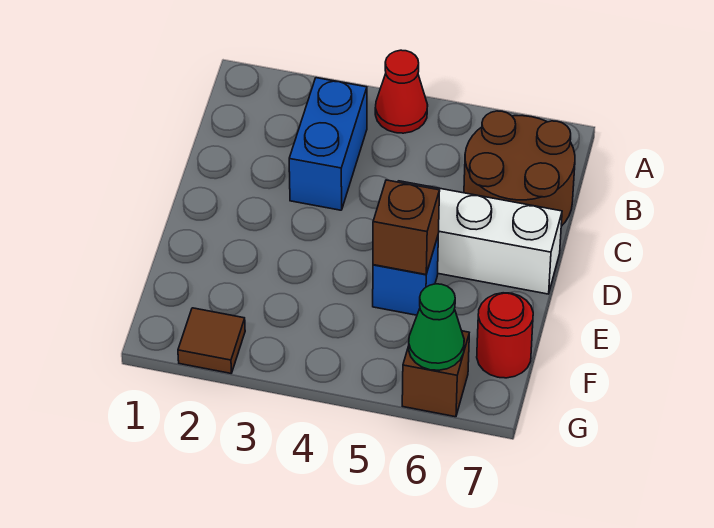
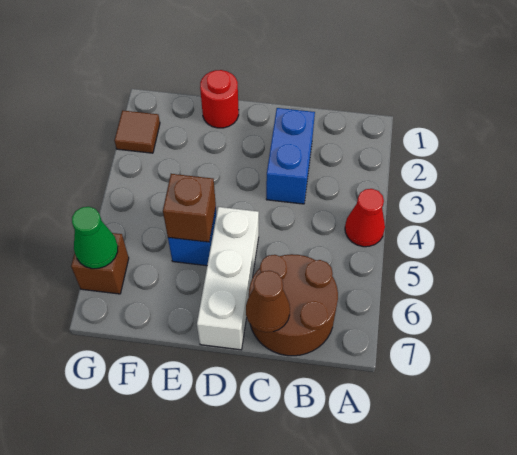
blue 1x2 brick [289,78,367,210] -> blue 1x2 brick turned to [266,108,315,204]
none -> brown 1x1 cone [246,271,290,332]
red 1x1 round brick [477,293,533,378] -> red 1x1 round brick moved to [200,70,239,128]

